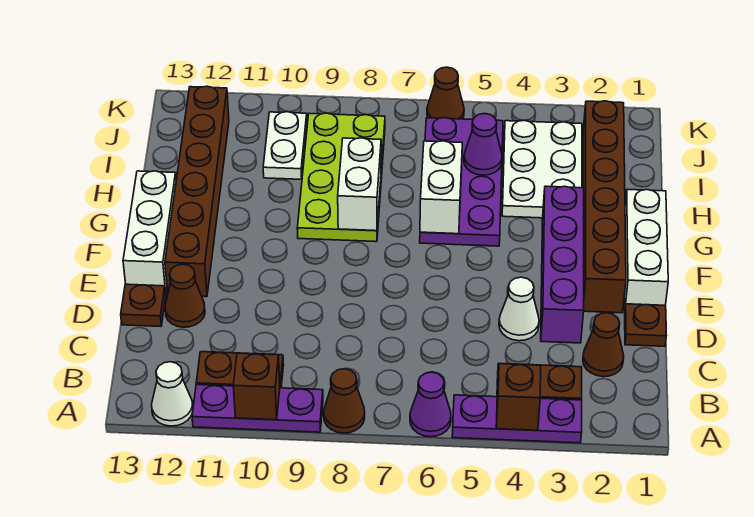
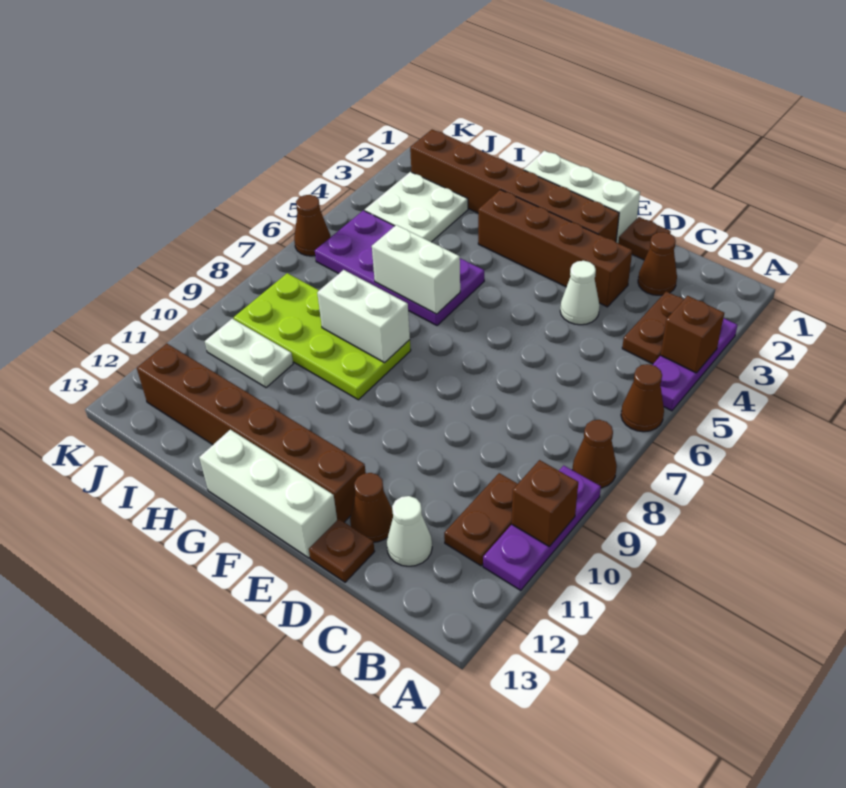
purple 1x1 cone [410,372,451,437] -> brown 1x1 cone [621,364,664,432]
white 1x1 cone [152,362,193,426] -> white 1x1 cone moved to [387,496,432,566]
purple 1x4 brick [541,186,584,343] -> brown 1x4 brick [478,190,632,307]
white 2x3 plate [502,120,582,218] -> white 2x2 plate [365,172,468,242]
purple 1x1 cone [464,114,502,175] -> none

